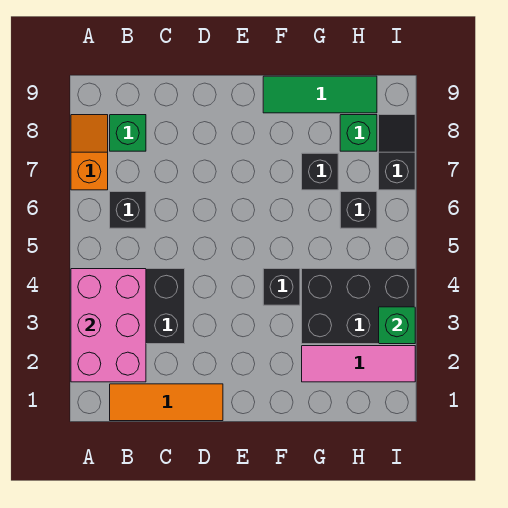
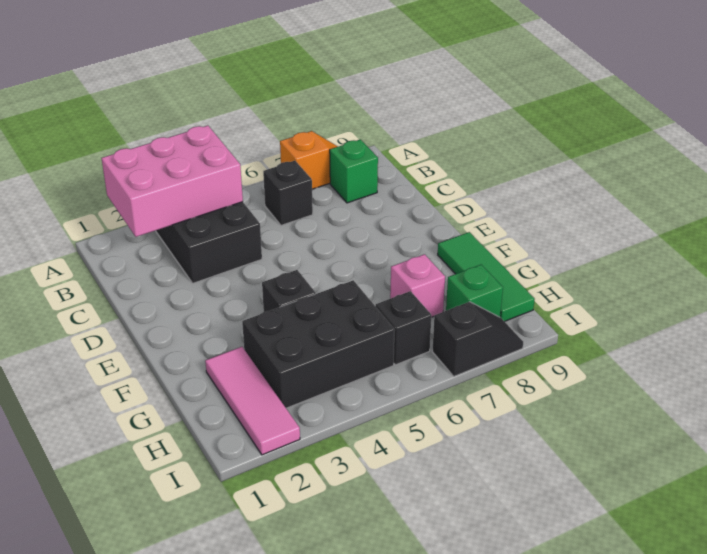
orange 1x3 tile [110,384,223,421] -> none
black 2x3 brick [302,269,415,344] -> black 2x3 brick turned to [242,280,395,408]
black 1x1 brick [302,153,338,190] -> pink 1x1 brick [390,254,445,317]
green 1x1 brick [379,307,415,344] -> none

